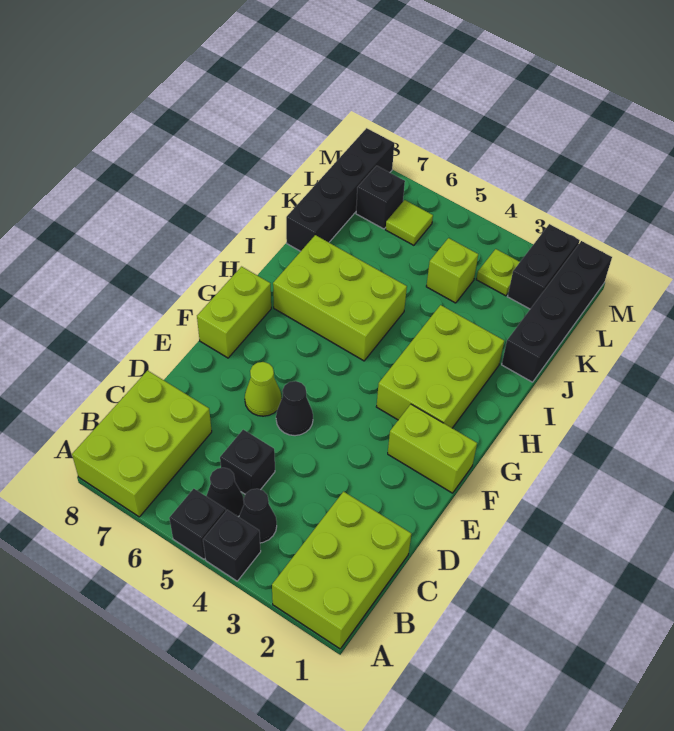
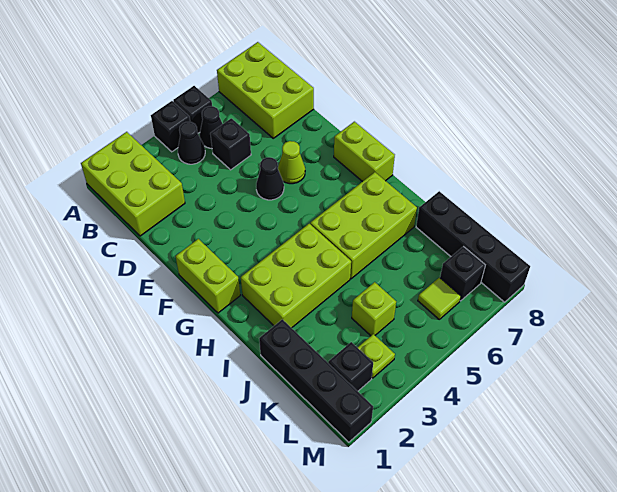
lime 1x2 brick [388,404,477,493] -> lime 1x2 brick turned to [176,239,240,313]
lime 2x3 brick [376,305,504,428] -> lime 2x3 brick turned to [241,224,351,328]
black 1x2 brick [508,224,580,309] -> black 1x1 brick [328,342,373,391]

